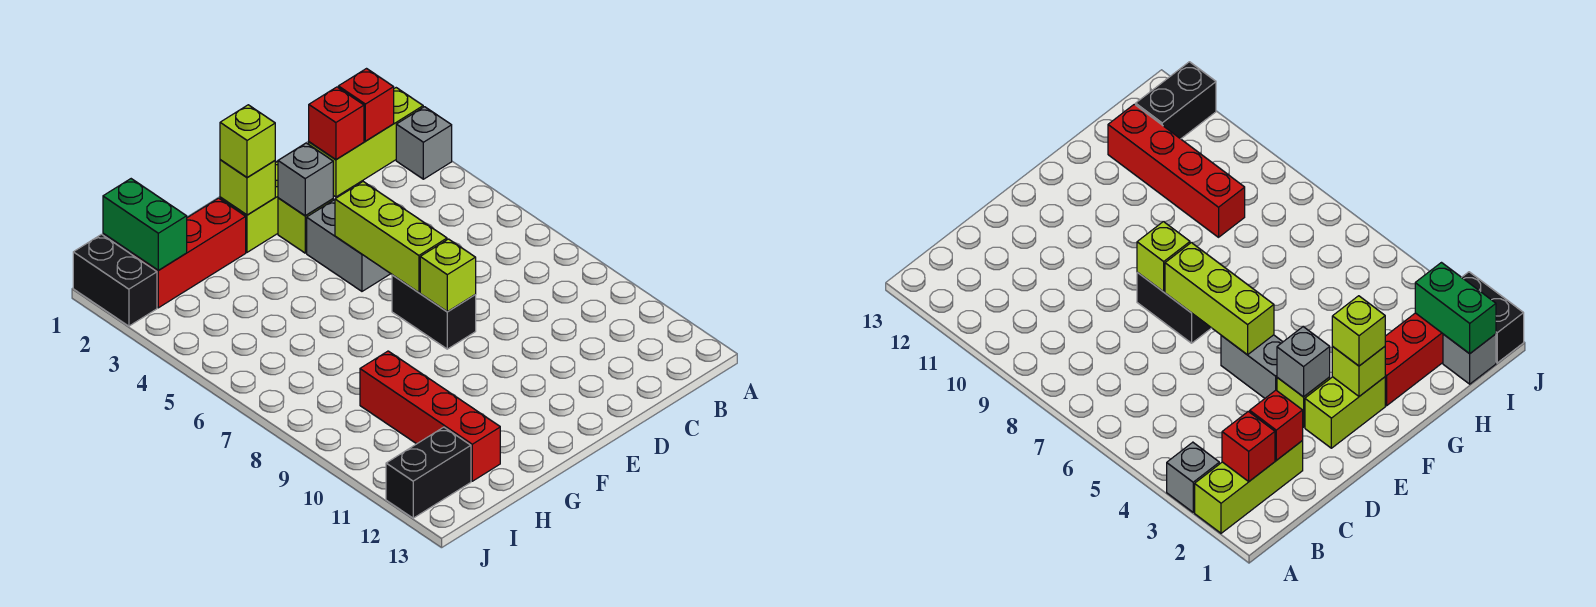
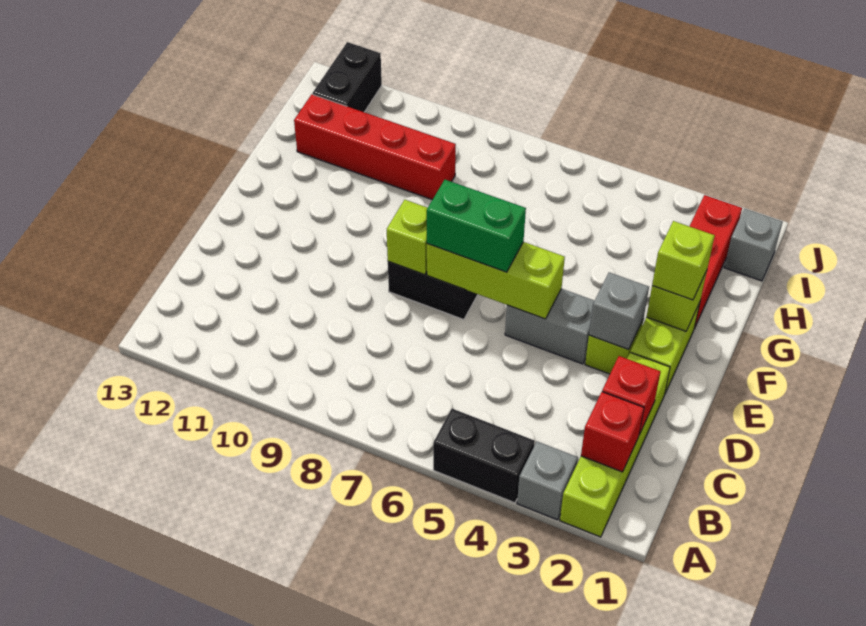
lime 1x3 brick [309,88,423,197] -> lime 1x4 brick [560,353,670,537]
green 1x2 brick [103,179,187,270] -> green 1x2 brick moved to [427,180,526,272]
black 1x2 brick [73,234,157,326] -> black 1x2 brick moved to [433,408,535,503]

